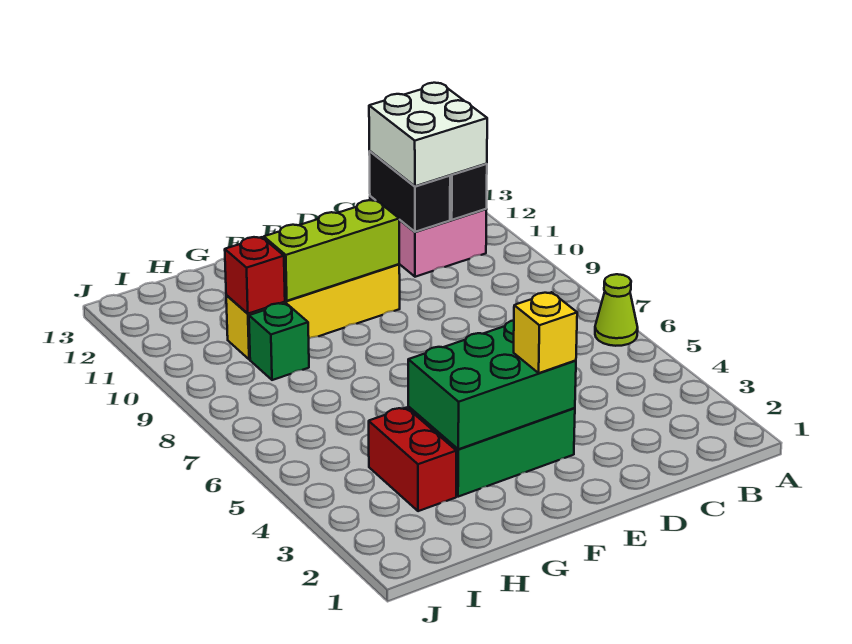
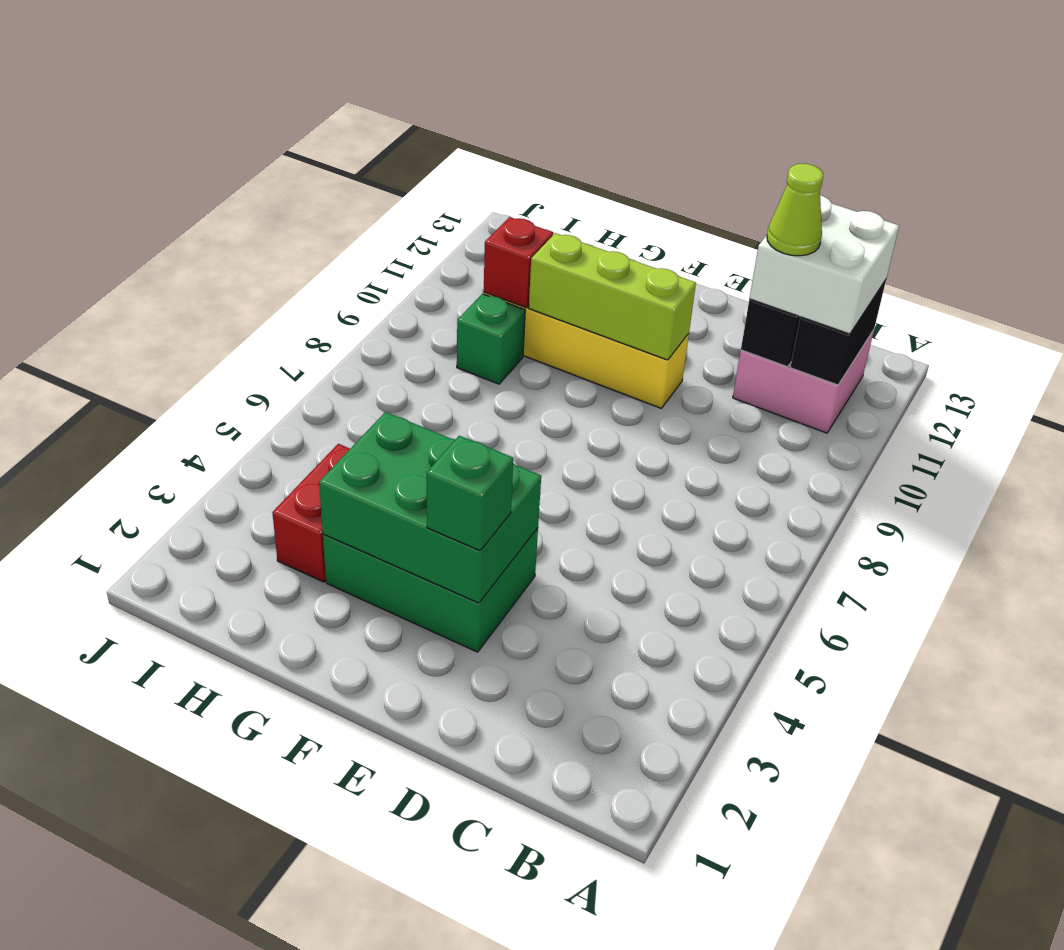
lime 1x1 cone [595,274,638,346] -> lime 1x1 cone moved to [767,164,823,256]
yellow 1x1 brick [514,292,577,373] -> green 1x1 brick [427,436,513,551]

